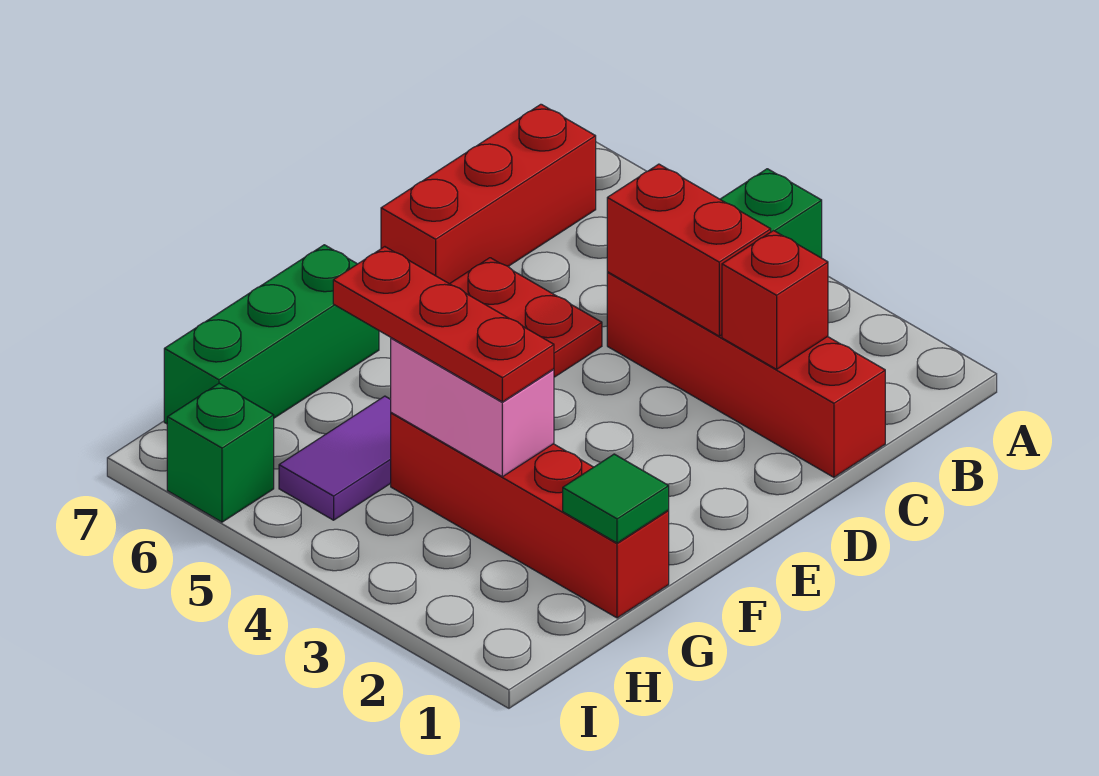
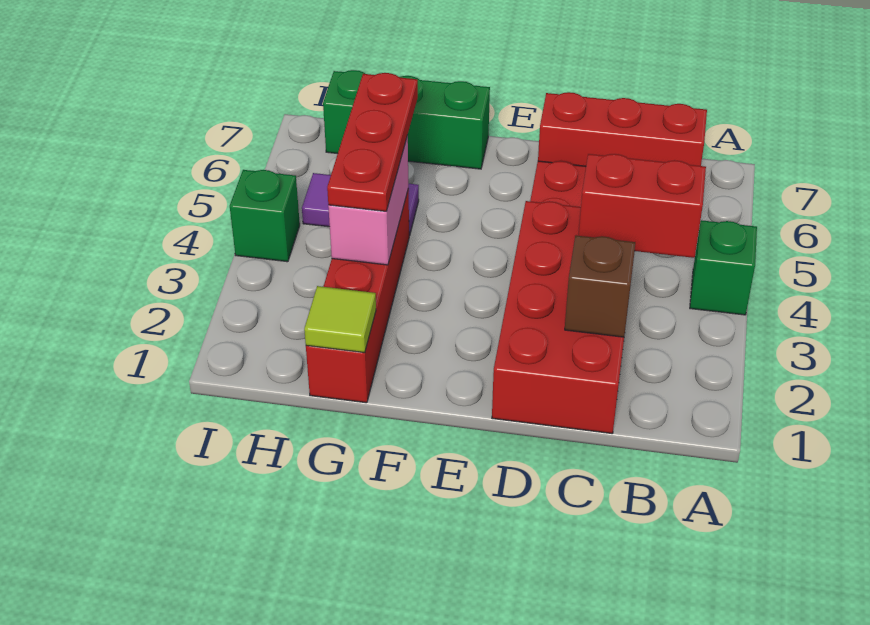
red 1x4 brick [607,272,885,477] -> red 2x4 brick [492,201,633,433]
red 1x1 brick [722,231,828,369] -> brown 1x1 brick [565,236,635,337]
red 1x2 brick [607,164,771,336] -> red 1x2 brick turned to [578,154,706,258]
green 1x1 tile [563,454,669,543] -> lime 1x1 tile [304,286,376,353]
green 1x1 brick [167,383,274,522] -> green 1x1 brick moved to [230,170,300,262]

